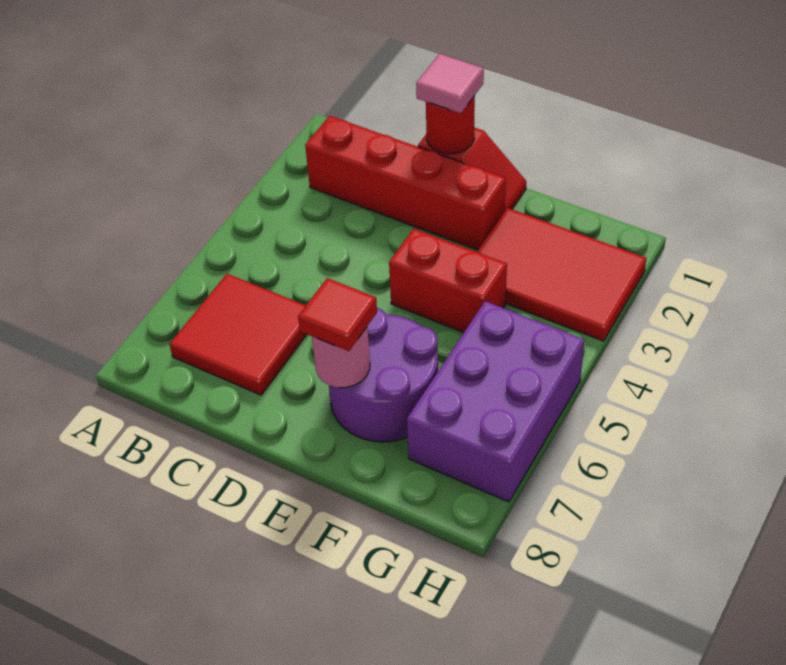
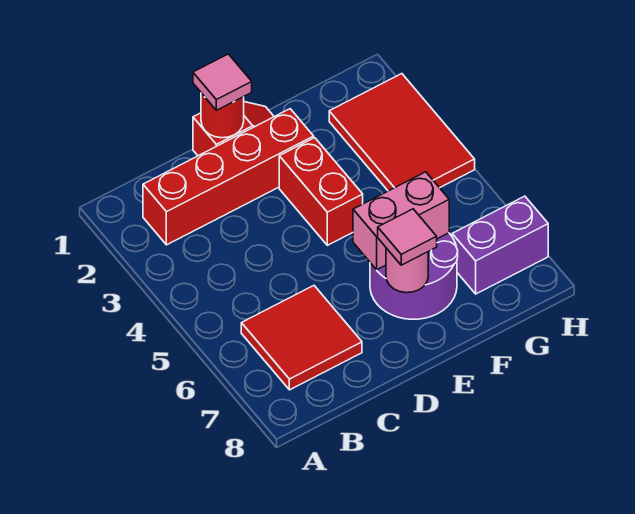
red 1x2 brick [389,229,507,333] -> red 1x2 brick turned to [279,138,363,245]
none -> pink 1x2 brick [353,172,449,270]
red 1x1 tile [298,278,377,351] -> pink 1x1 tile [378,209,437,265]
red 2x3 tile [477,208,646,341] -> red 2x3 tile turned to [329,74,475,191]
purple 2x3 brick [407,301,584,502] -> purple 1x2 brick [452,196,548,294]

